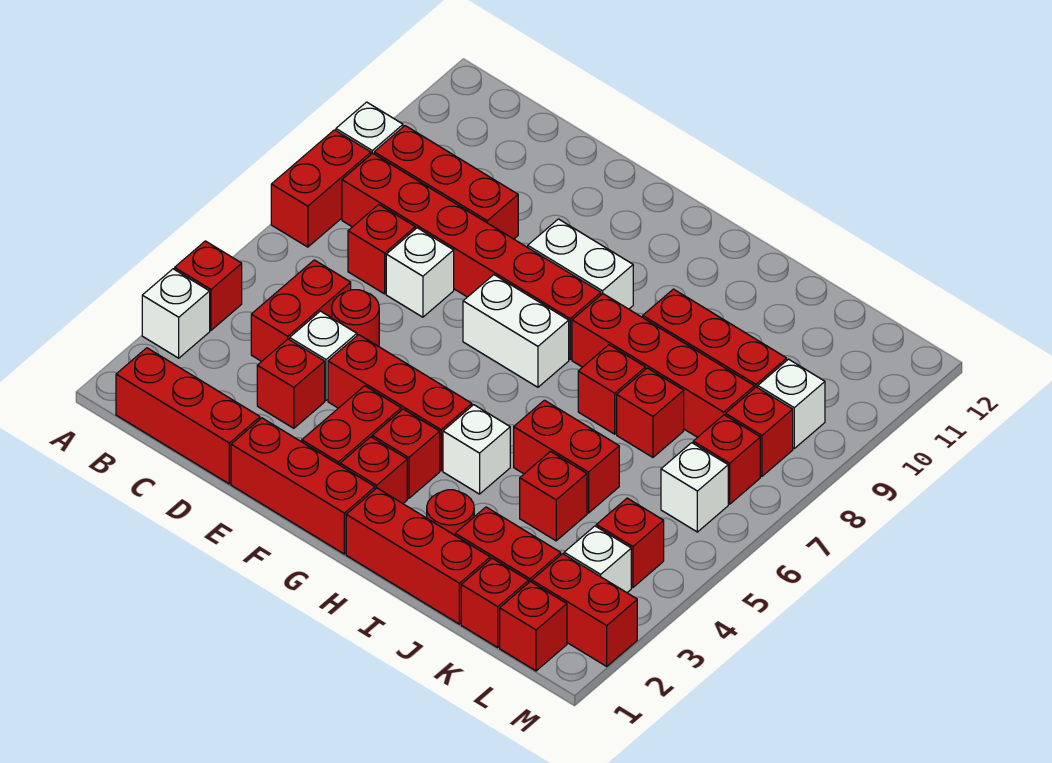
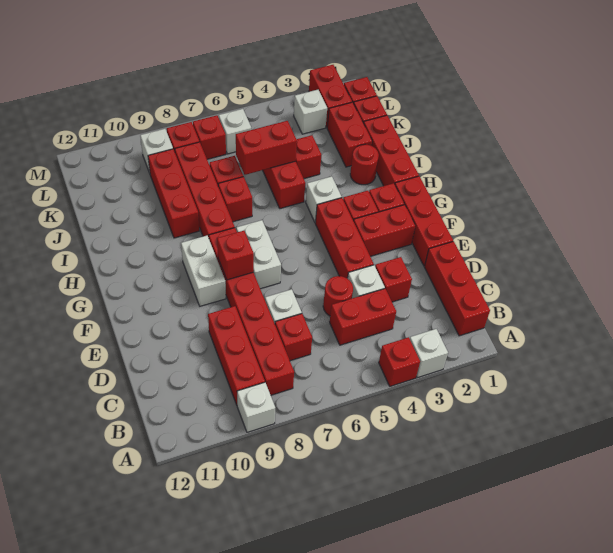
red 1x2 brick [271,130,371,247] -> red 1x2 brick moved to [236,121,297,175]
red 1x1 brick [596,498,664,588] -> red 1x1 brick moved to [217,231,254,280]

